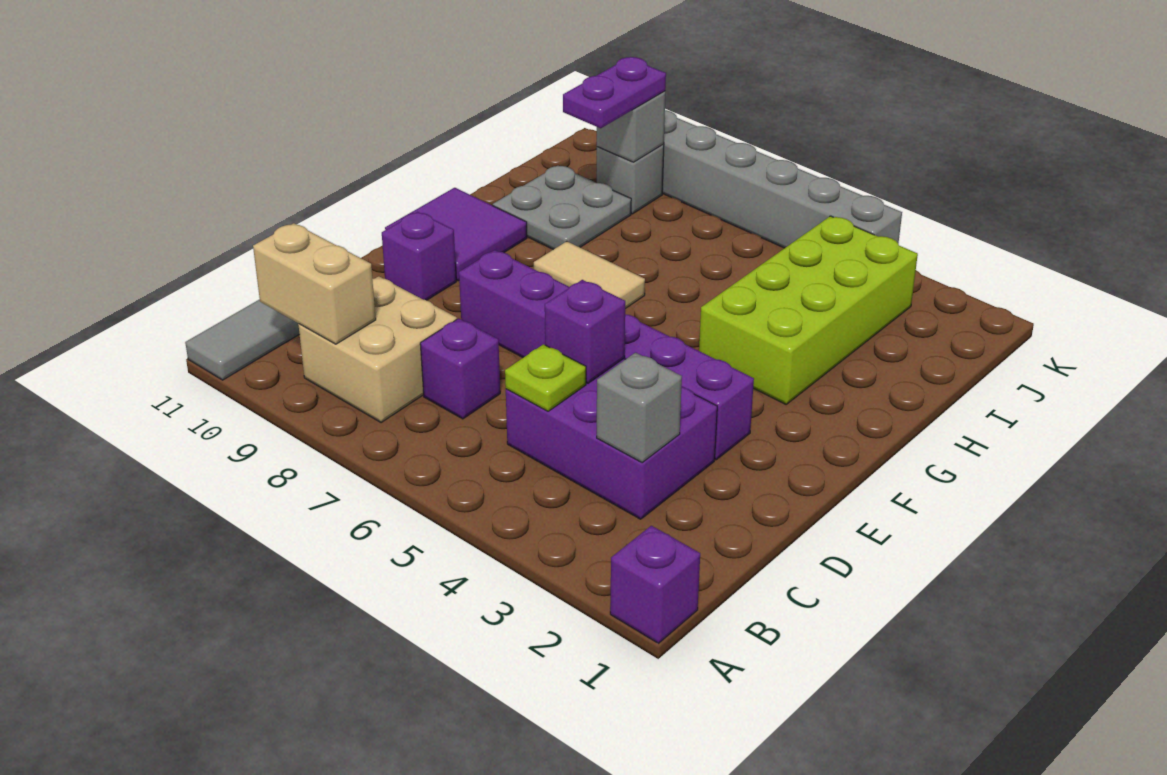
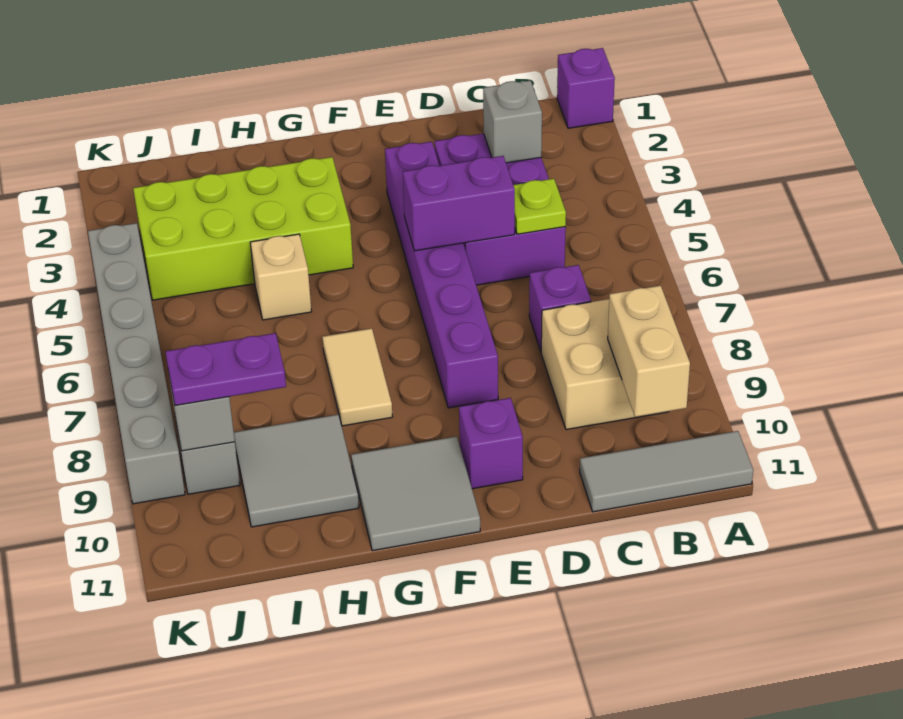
purple 1x1 brick [545,280,625,383] -> purple 1x2 brick [403,156,515,251]
purple 2x2 tile [385,188,527,281] -> grey 2x2 tile [351,436,480,551]
none -> tan 1x1 brick [250,234,312,320]
grey 2x2 plate [493,166,631,250] -> grey 2x2 tile [234,415,359,527]

